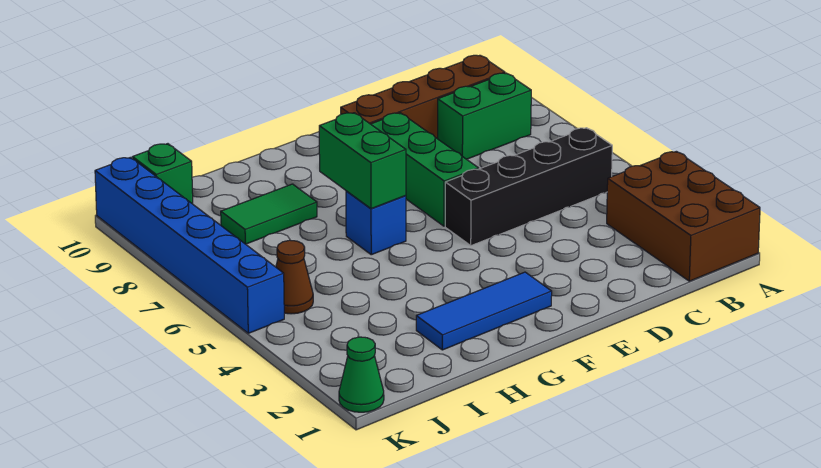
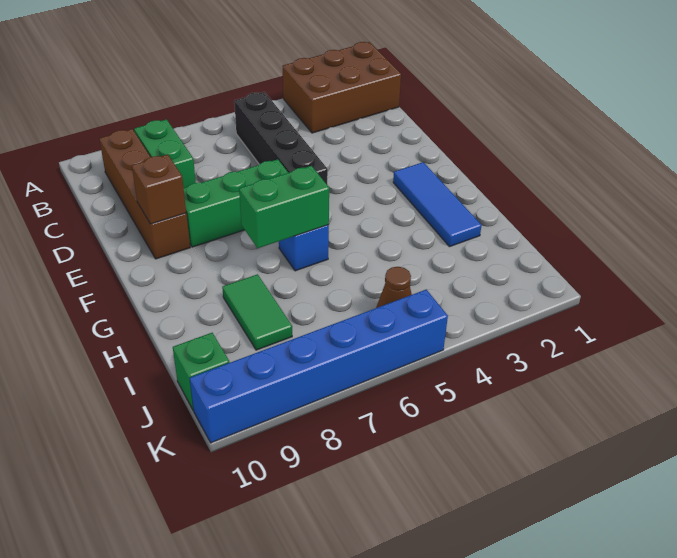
none -> brown 1x1 brick [132,155,186,224]
green 1x1 cone [339,337,384,412] -> none

